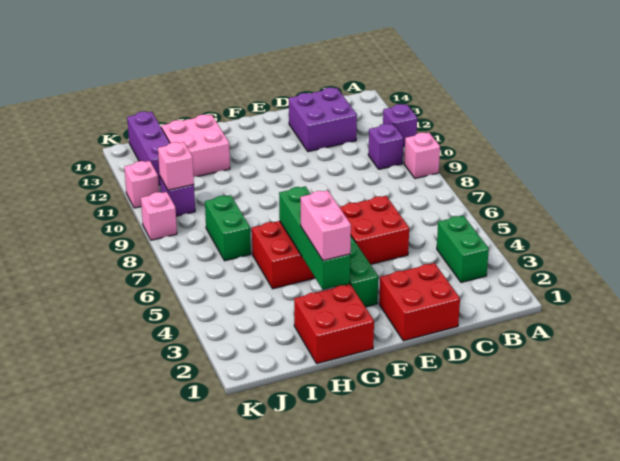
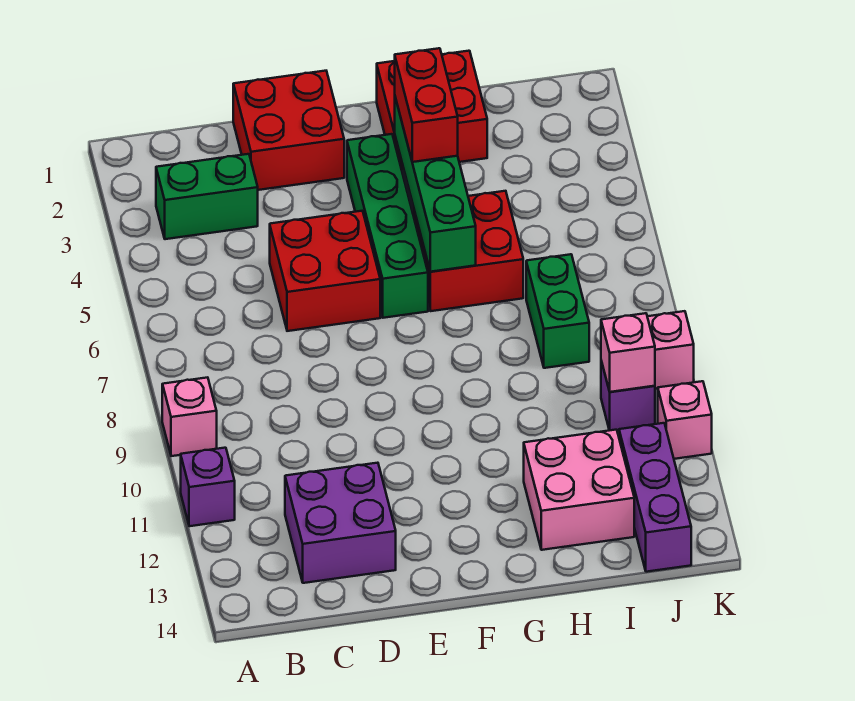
green 1x2 brick [437,216,489,283] -> green 1x2 brick turned to [156,154,258,239]
purple 1x1 brick [368,124,404,169] -> none
pink 1x2 brick [301,190,351,261] -> red 1x2 brick [395,48,458,162]

